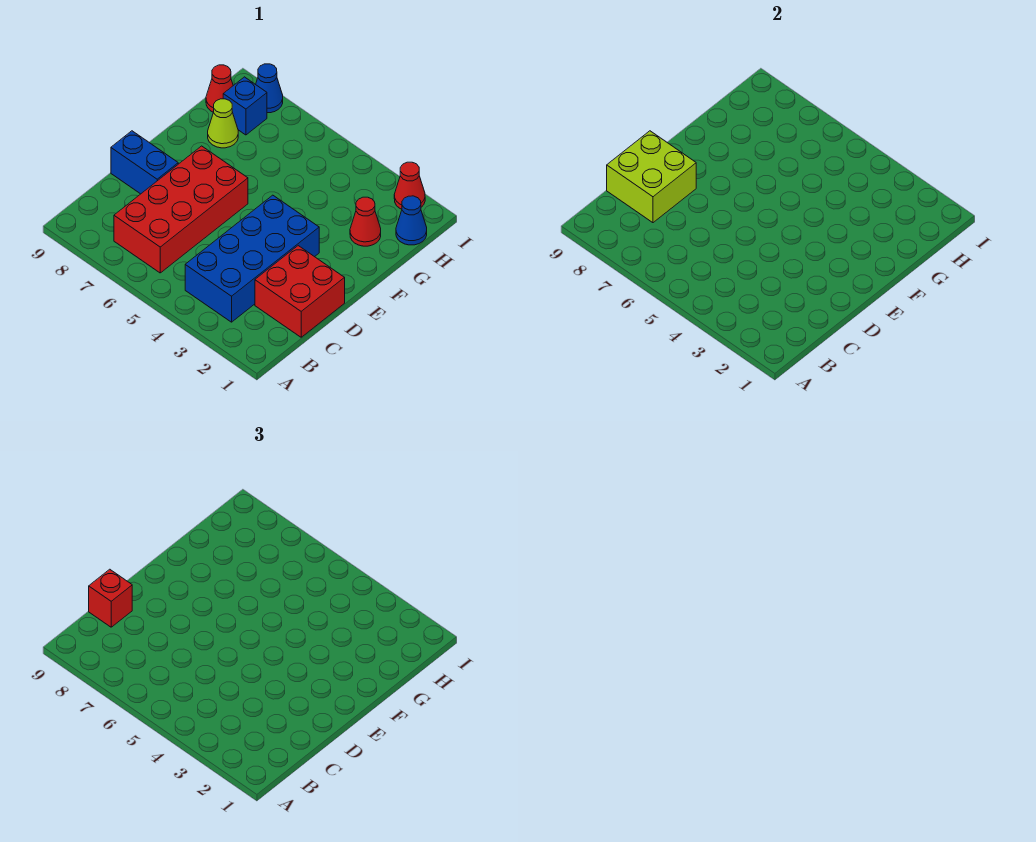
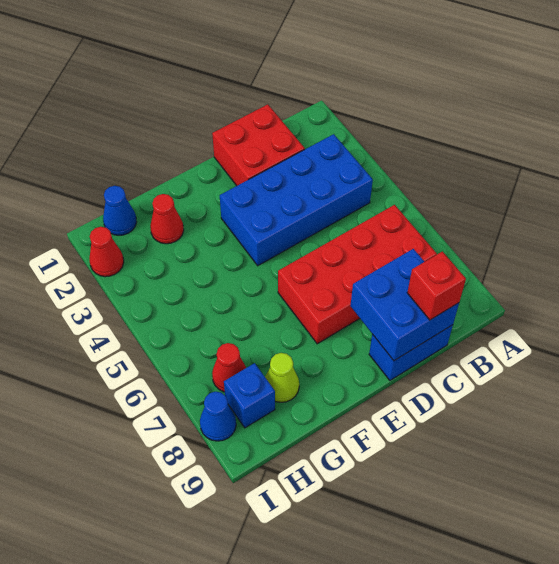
lime 2x2 brick [607,131,696,223] -> blue 2x2 brick [350,249,459,361]
blue 1x2 brick [111,131,178,194] -> blue 1x2 brick turned to [369,325,453,380]
red 1x1 cone [206,65,233,112] -> red 1x1 cone moved to [212,343,246,392]

